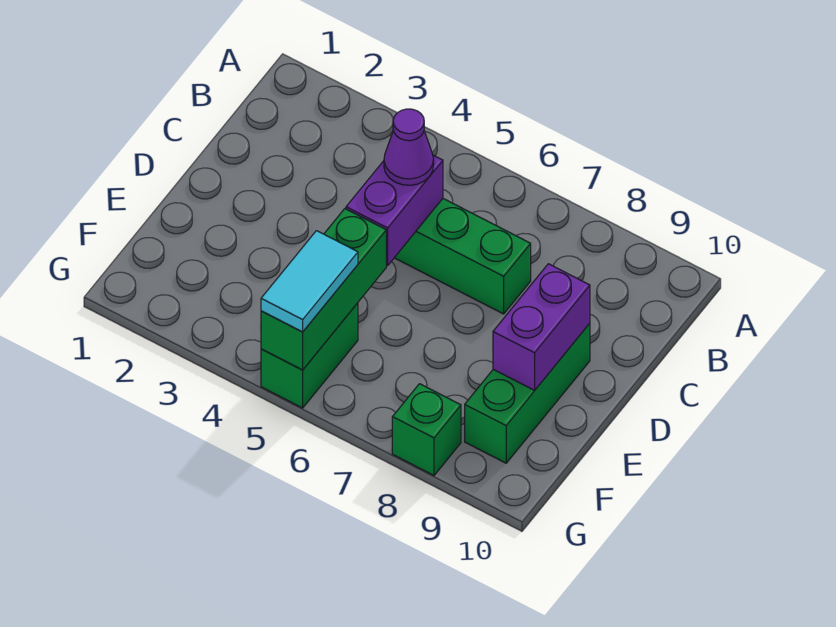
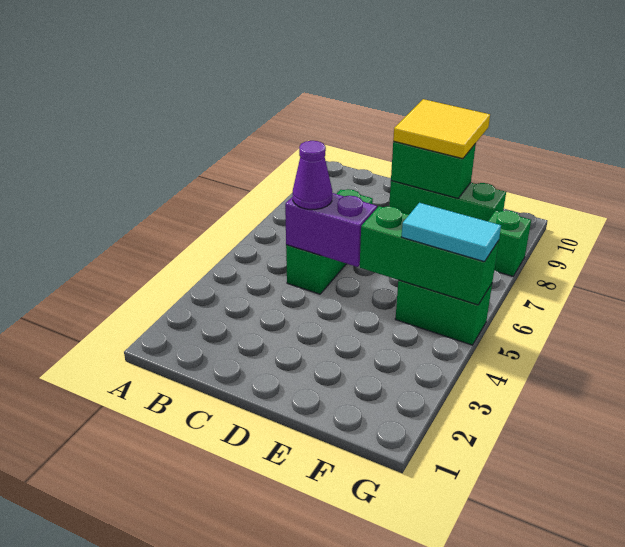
purple 1x2 brick [493,264,590,390] -> green 1x2 brick [391,142,476,198]
none -> yellow 2x2 tile [393,99,490,159]

